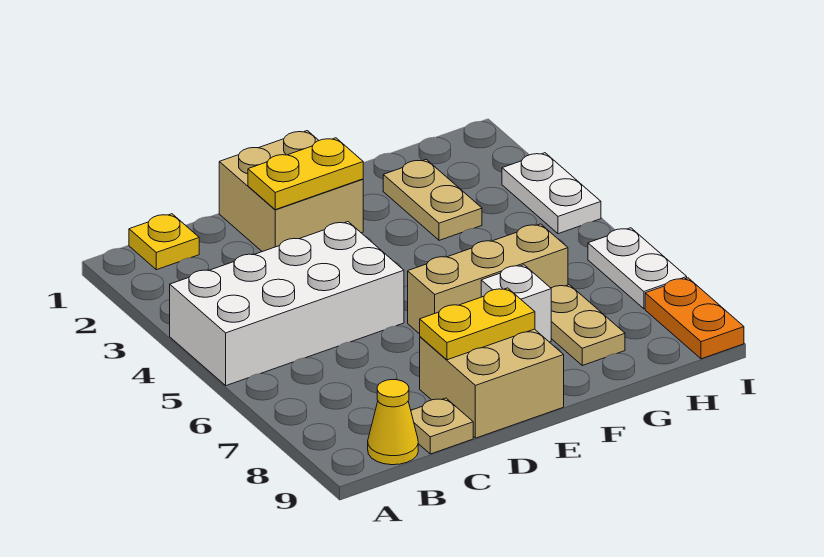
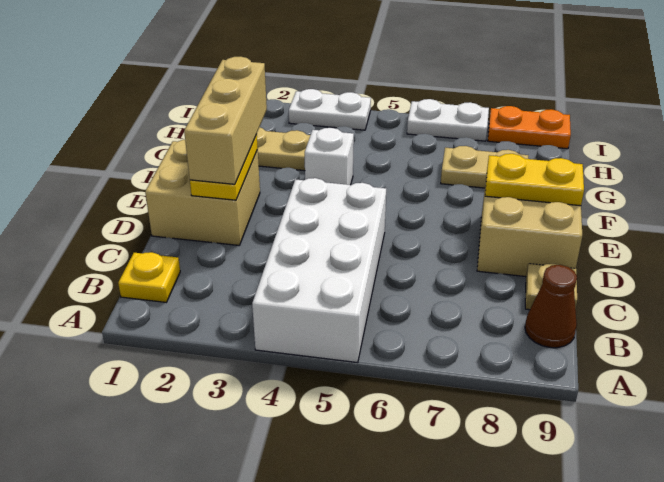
yellow 1x1 cone [368,380,418,465] -> brown 1x1 cone [525,265,577,348]
yellow 1x2 plate [420,288,535,360] -> yellow 1x2 plate turned to [485,154,584,206]
tan 1x3 brick [408,224,568,334] -> tan 1x3 brick moved to [184,57,267,184]
white 1x1 brick [481,265,551,342] -> white 1x1 brick moved to [305,128,354,185]

